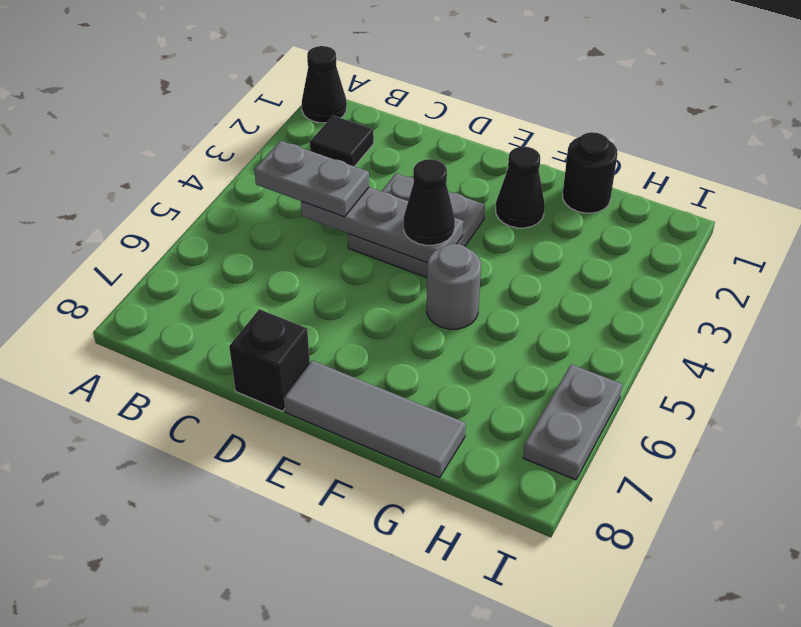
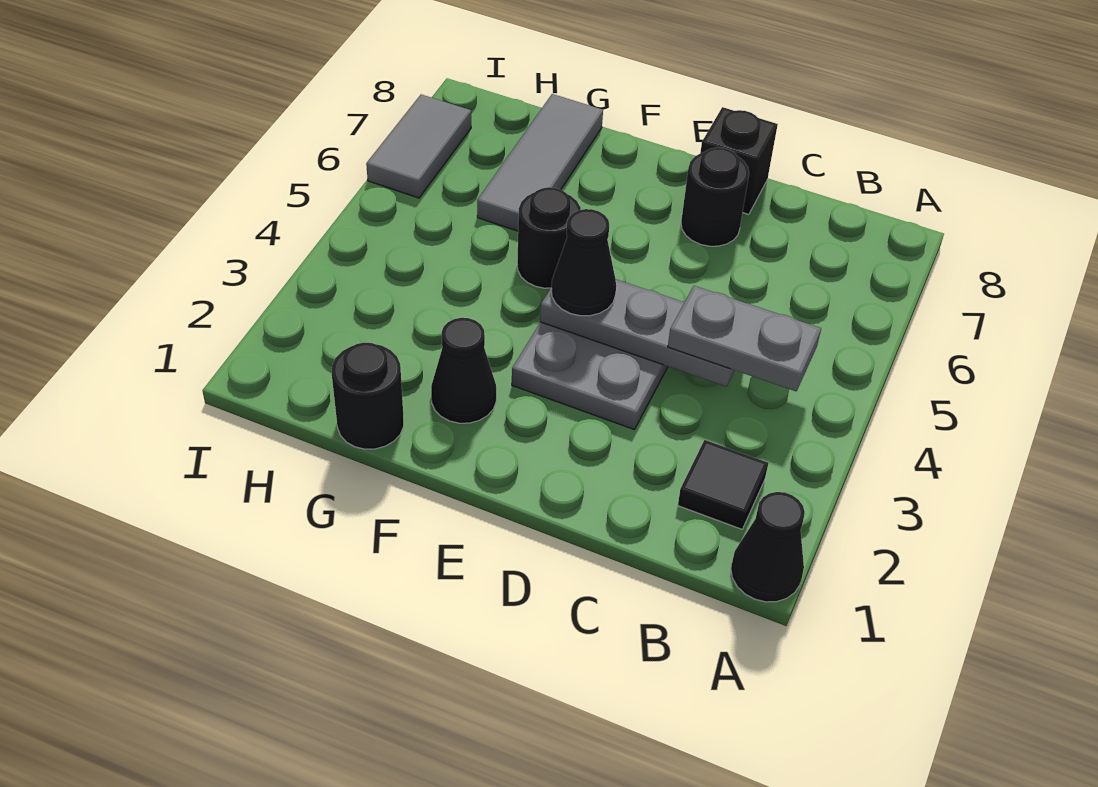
none -> black 1x1 round brick [681,147,749,246]
grey 1x3 tile [284,360,466,478] -> grey 1x3 tile turned to [477,94,603,231]
grey 1x1 round brick [427,244,481,329] -> black 1x1 round brick [517,187,581,288]
grey 1x2 plate [523,364,622,480] -> grey 1x2 tile [366,94,471,198]

